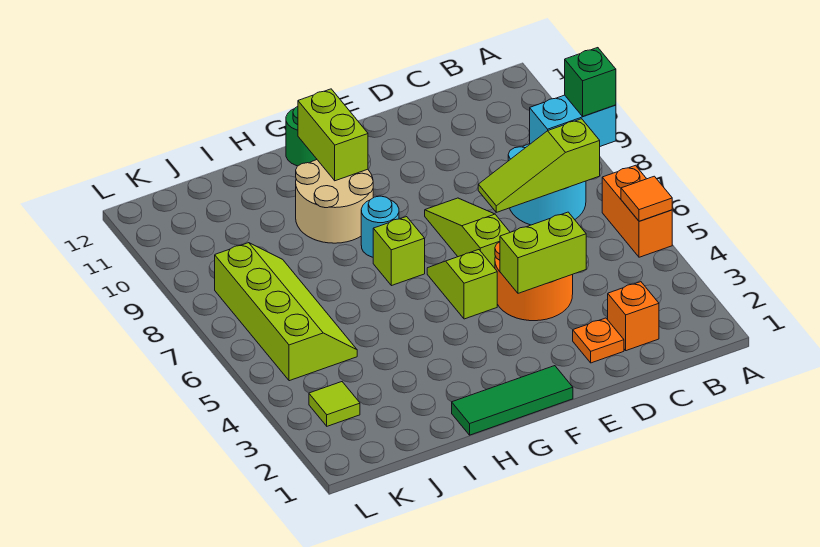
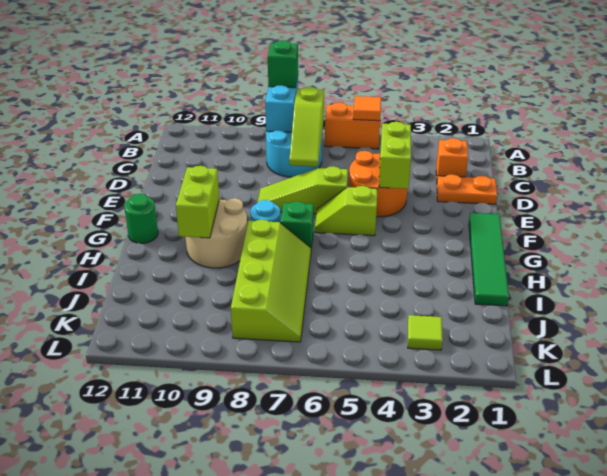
orange 1x1 plate [573,318,624,363] -> orange 1x2 plate [437,174,497,204]
green 1x3 tile [452,366,573,435] -> green 1x4 tile [469,213,509,306]
lime 1x1 brick [373,217,425,286] -> green 1x1 brick [281,202,313,248]
lime 1x2 brick [298,89,368,181] -> lime 1x2 brick turned to [176,166,219,238]
lime 2x4 slope [215,243,357,381] -> lime 2x4 slope turned to [231,220,311,342]

